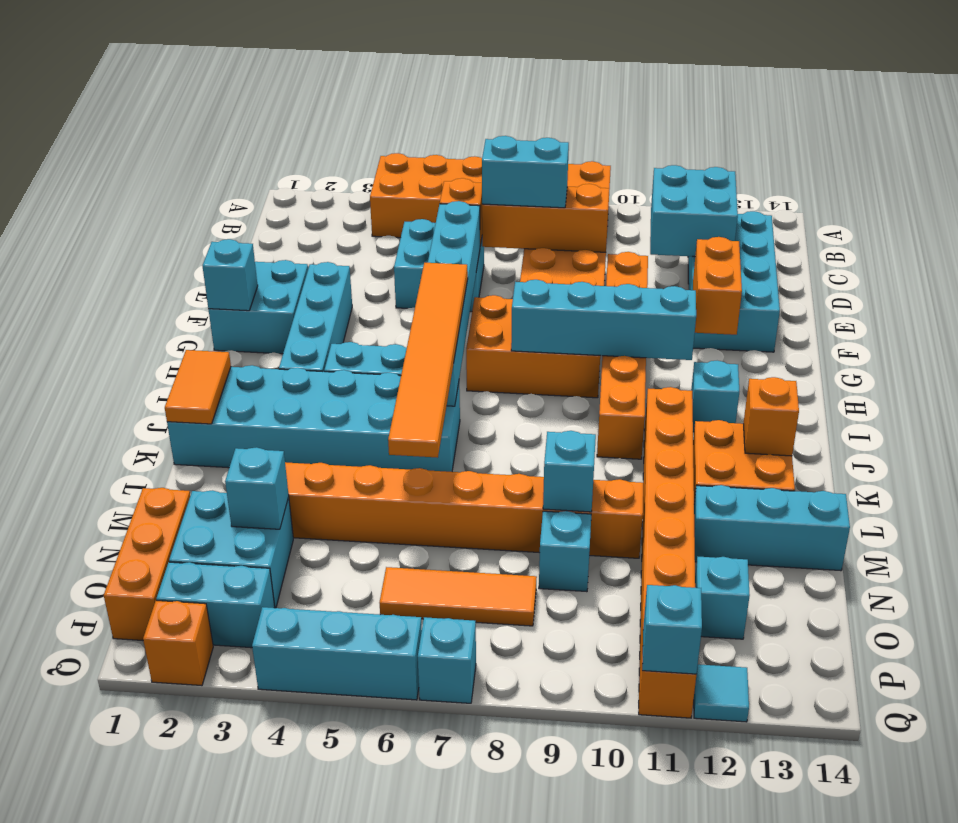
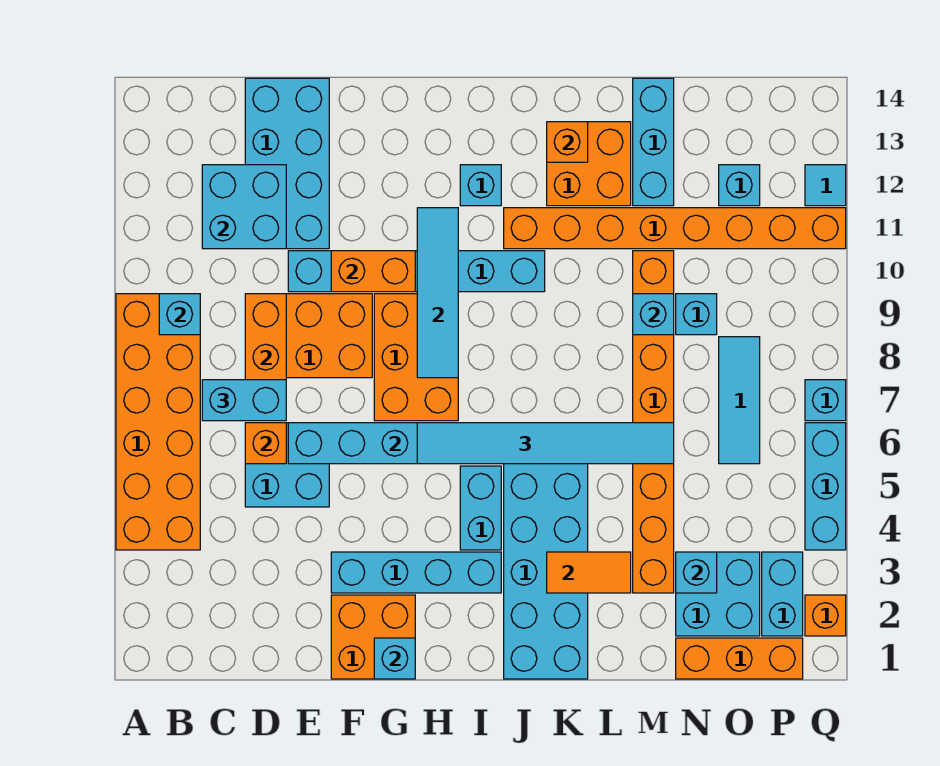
cyan 2x4 brick [688,211,780,352] -> cyan 2x4 brick turned to [245,78,329,249]
cyan 1x2 brick [482,136,569,208] -> cyan 1x2 brick turned to [202,380,286,421]
orange 1x6 brick [597,252,648,459] -> cyan 1x6 brick [288,251,545,292]
cyan 2x2 brick [208,260,308,354] -> orange 2x2 brick [331,595,415,679]
orange 1x2 brick [693,237,742,335] -> orange 1x2 brick moved to [331,251,415,292]
orange 1x6 tile [388,263,468,458] -> cyan 1x6 tile [417,423,674,464]
cyan 1x4 brick [511,280,696,360] -> cyan 1x4 tile [417,208,458,378]
orange 1x2 tile [165,350,231,424] -> orange 1x2 tile moved to [547,552,631,593]
orange 1x3 tile [380,567,537,626] -> cyan 1x3 tile [719,337,760,464]
cyan 1x1 brick [642,585,702,674] -> cyan 1x1 brick moved to [159,294,200,335]

